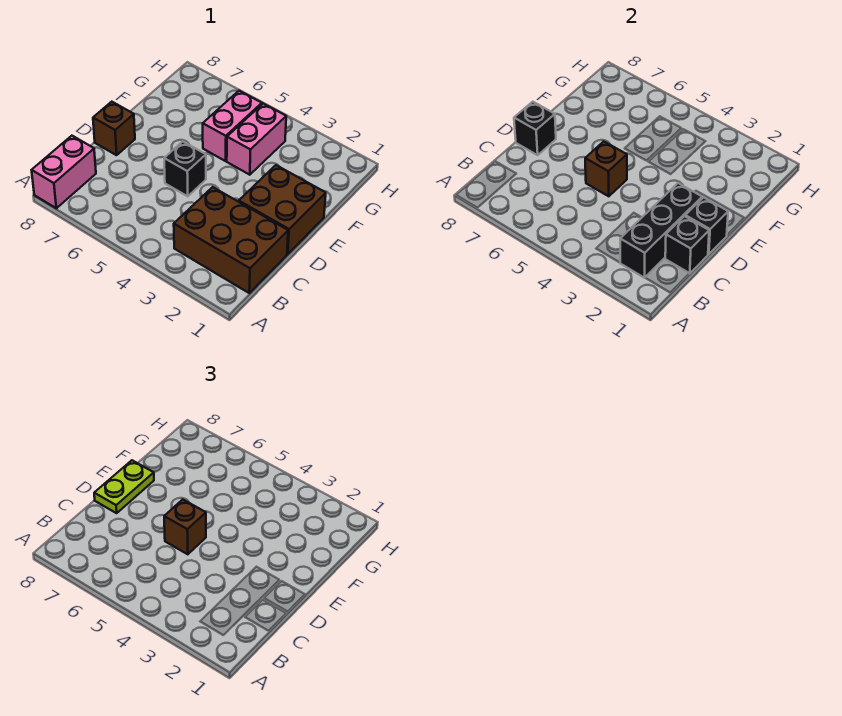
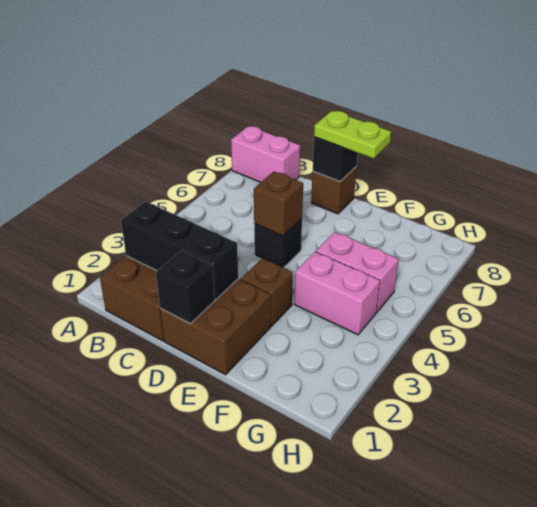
black 1x1 brick [665,216,709,274] -> none
brown 1x1 brick [164,499,206,554] -> brown 1x1 brick moved to [241,258,293,326]

